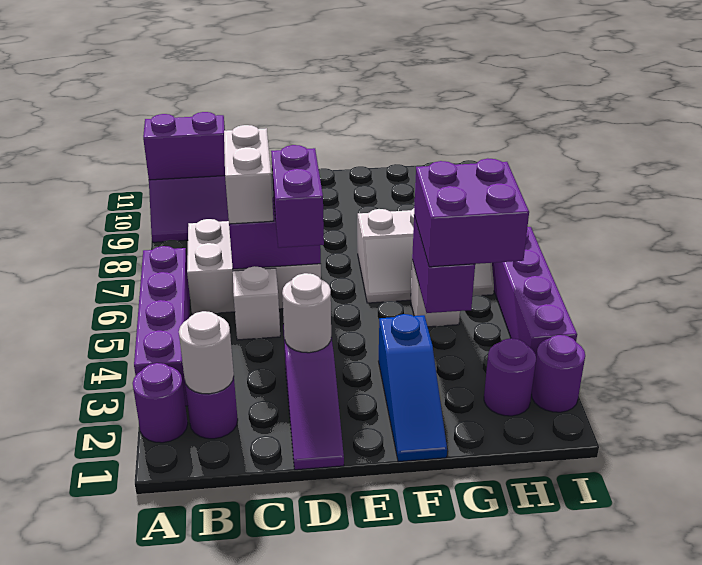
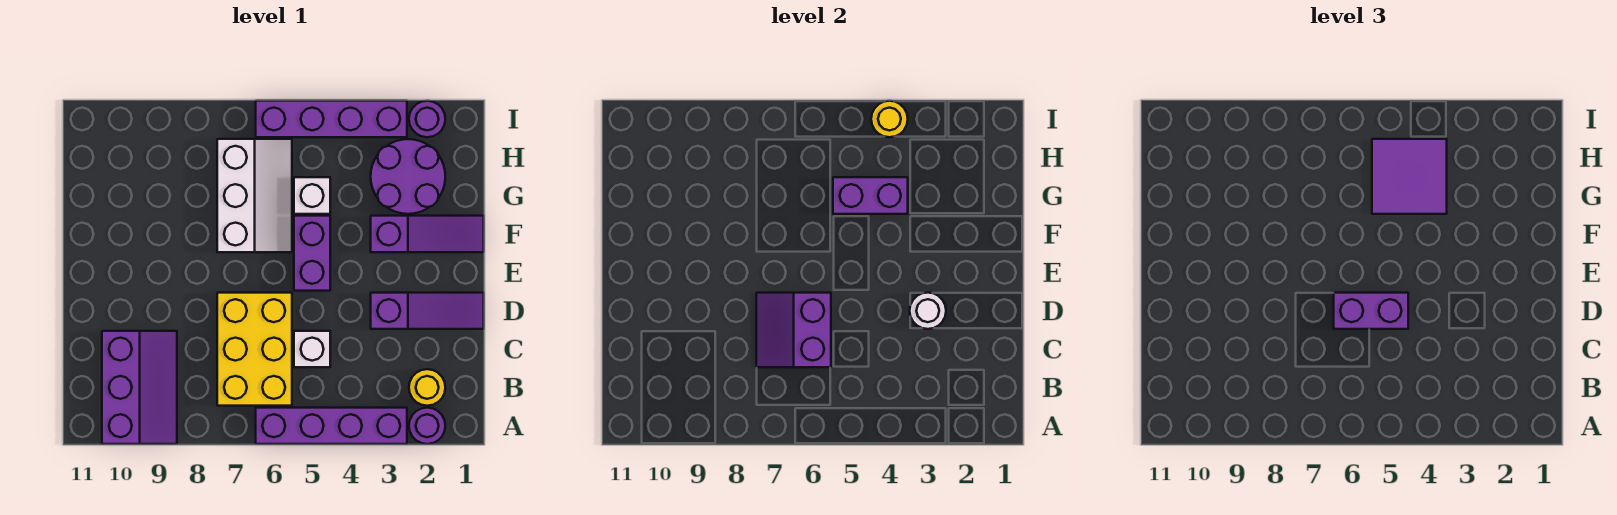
purple 1x2 brick [143,112,225,180] -> purple 1x2 brick moved to [294,216,330,291]
purple 1x1 round brick [185,377,238,439] -> yellow 1x1 round brick [409,369,445,406]
white 1x1 round brick [179,311,234,394] -> none
white 2x3 brick [187,219,321,315] -> yellow 2x3 brick [217,293,292,406]
white 1x2 brick [224,125,273,224] -> none
blue 1x3 slope [379,314,447,462] -> purple 1x3 slope [371,216,484,252]
purple 2x2 brick [414,158,529,267] -> purple 2x2 tile [1372,139,1447,214]
purple 1x1 round brick [484,338,536,416] -> purple 2x2 round brick [371,139,445,214]
none -> yellow 1x1 round brick [871,101,908,137]

